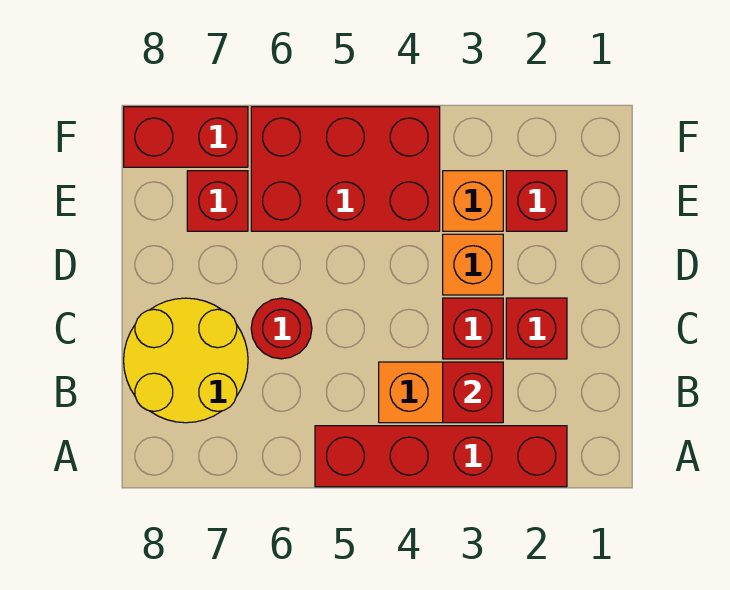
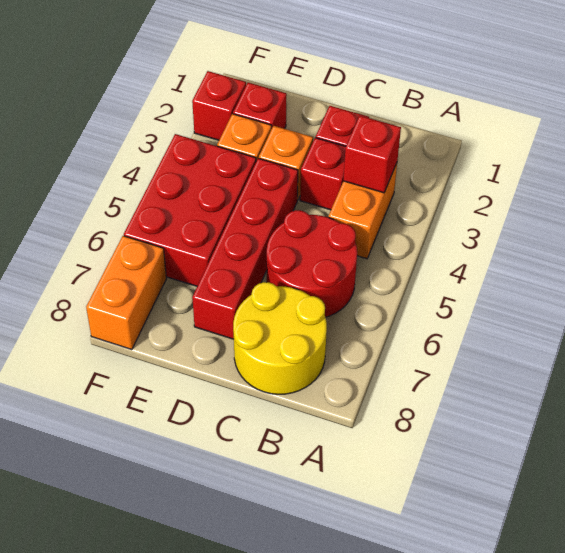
red 1x4 brick [315,426,567,487] -> red 1x4 brick moved to [192,158,298,339]
red 1x1 round brick [251,298,312,359] -> red 2x2 round brick [267,210,357,317]
red 1x1 brick [187,171,248,231] -> red 1x1 brick moved to [192,71,246,140]
red 1x2 brick [124,107,248,167] -> orange 1x2 brick [86,236,166,350]

